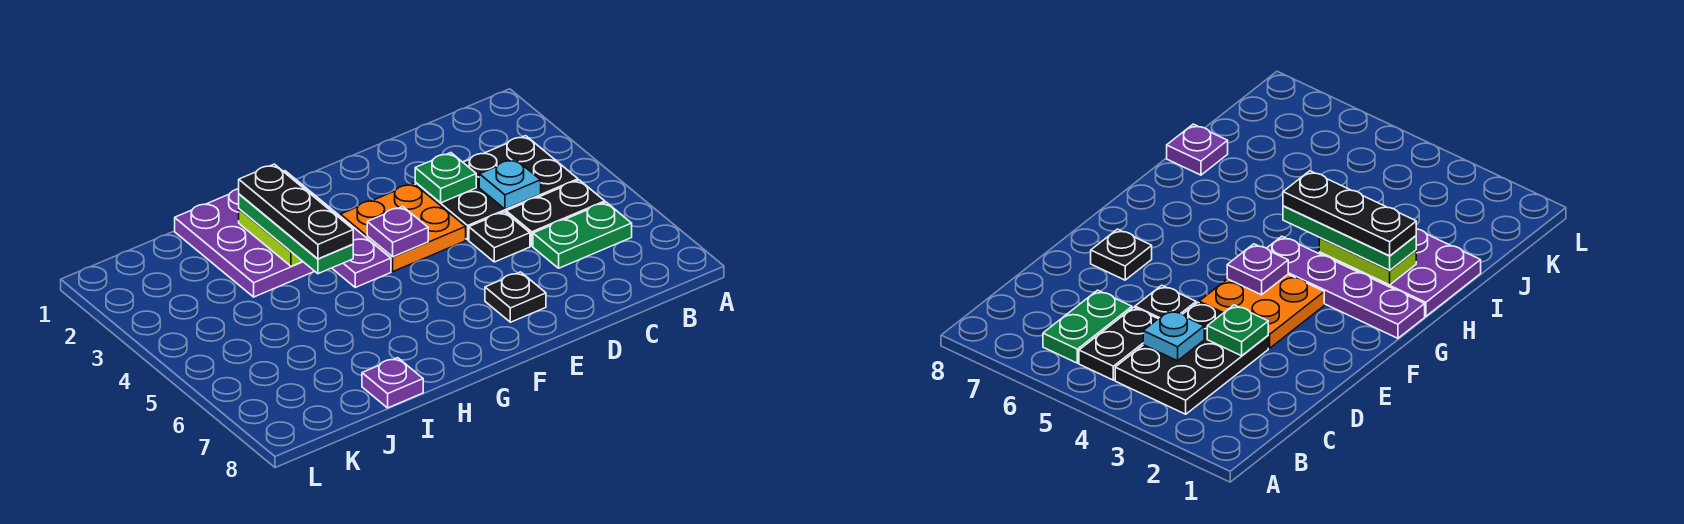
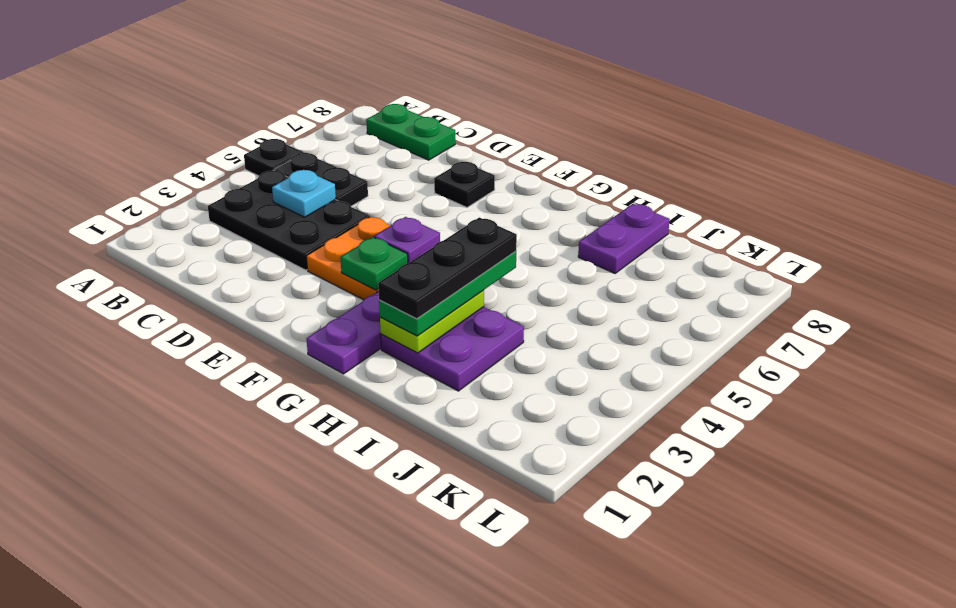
green 1x2 plate [533,202,632,268] -> green 1x2 plate moved to [366,104,456,160]
green 1x1 plate [415,153,476,203] -> green 1x1 plate moved to [340,237,408,290]
black 1x1 plate [469,212,530,262] -> black 1x1 plate moved to [244,139,303,176]
purple 2x3 plate [175,189,314,297] -> purple 2x2 plate [381,307,524,391]
purple 1x1 plate [362,358,423,408] -> purple 1x2 plate [578,204,670,273]

